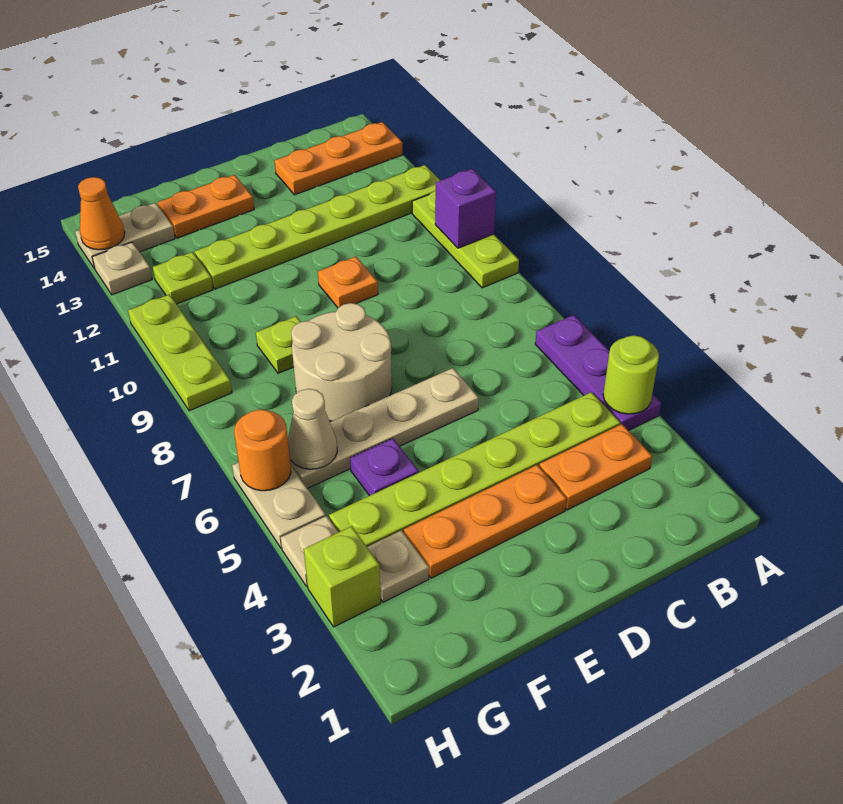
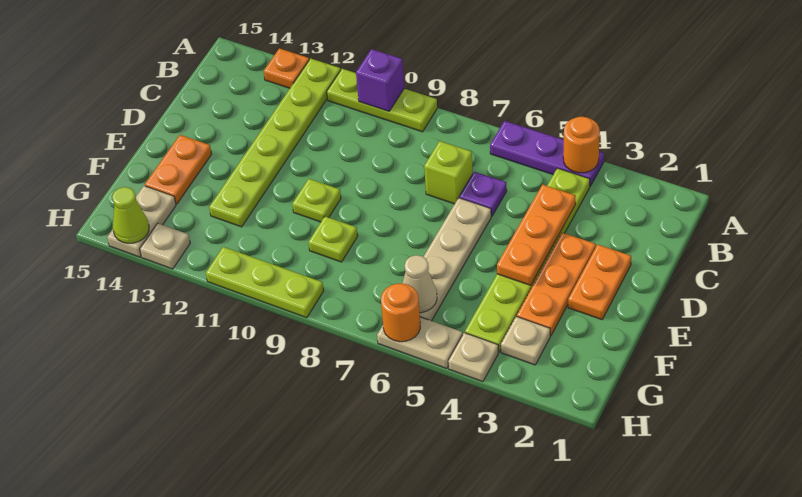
lime 1x1 round brick [603,335,659,414] -> orange 1x1 round brick [563,117,600,173]
orange 1x3 plate [275,122,402,195] -> orange 1x3 plate moved to [497,185,576,285]
orange 1x2 plate [539,424,652,510] -> orange 1x2 plate moved to [568,245,631,320]
orange 1x1 plate [318,257,378,308] -> orange 1x1 plate moved to [264,48,309,88]
tan 2x2 round brick [291,303,392,421] -> none
purple 1x1 plate [350,438,419,496] -> purple 1x1 plate moved to [459,172,507,216]
lime 1x1 plate [153,252,213,304] -> lime 1x1 plate moved to [292,179,341,222]
lime 1x1 brick [304,526,381,627] -> lime 1x1 brick moved to [424,141,473,204]
orange 1x1 cone [78,177,125,250] -> lime 1x1 cone [112,187,149,243]

